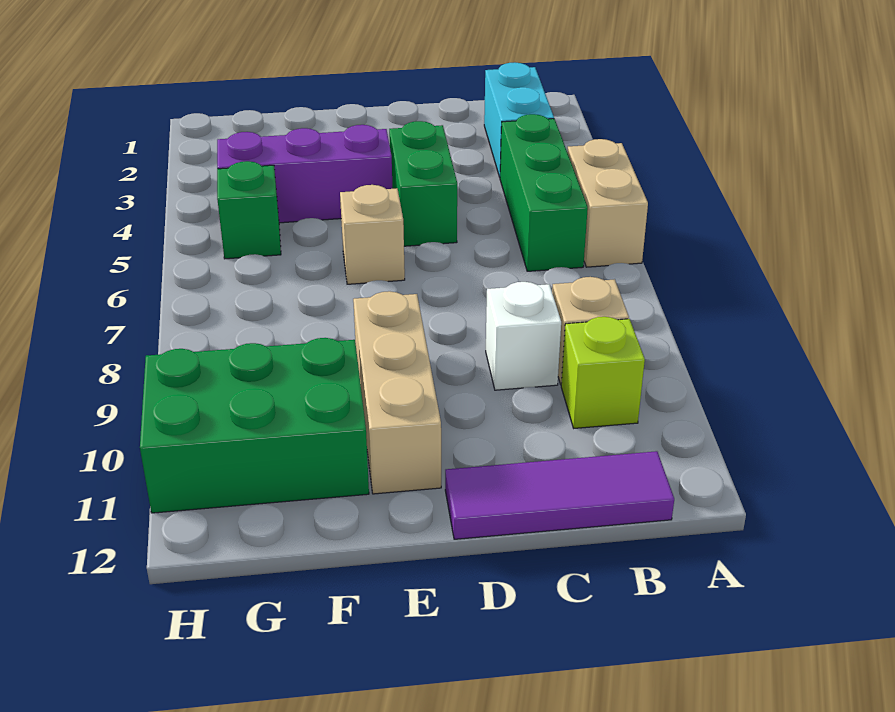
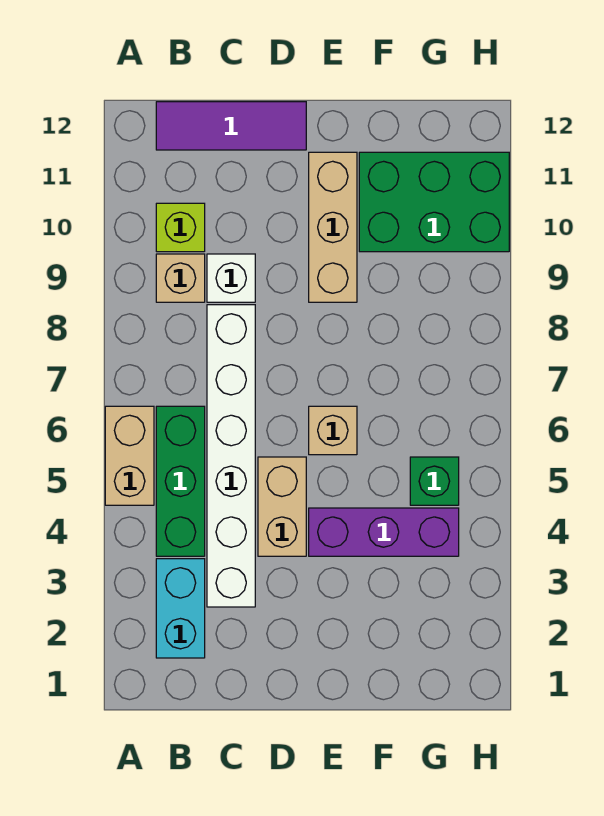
none -> white 1x6 brick [207,305,255,607]
green 1x2 brick [389,121,457,246] -> tan 1x2 brick [258,457,306,556]

